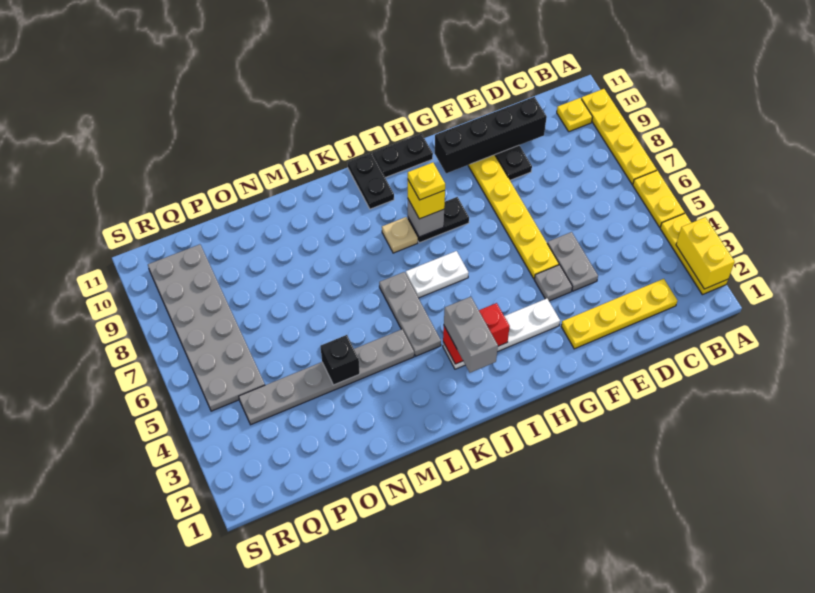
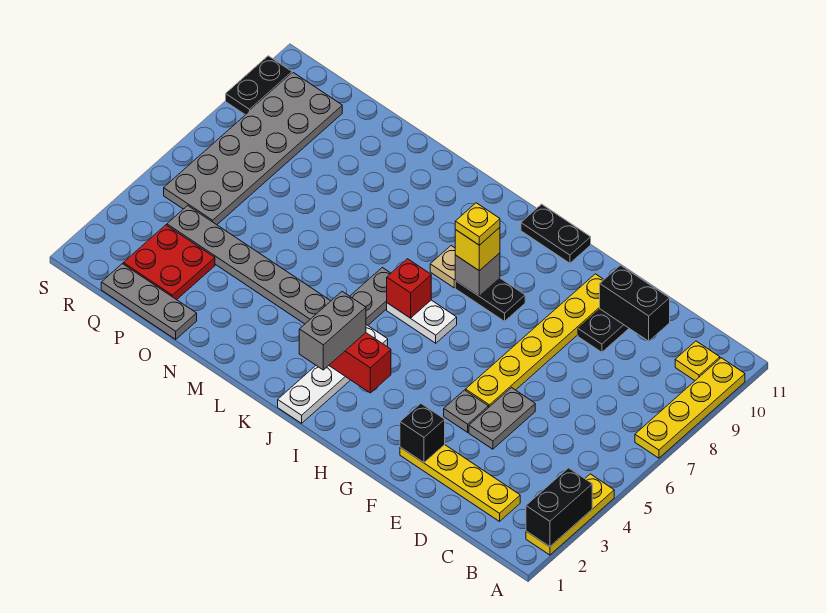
yellow 1x2 brick [676,217,735,289] -> black 1x2 brick [526,468,592,547]
yellow 1x2 plate [633,171,684,227] -> none
black 1x4 brick [435,97,547,173] -> black 1x2 brick [600,265,670,341]
white 1x4 plate [443,299,560,369] -> white 1x4 plate turned to [278,325,388,423]
none -> red 1x1 brick [387,259,431,318]
black 1x2 plate [348,153,394,209] -> black 1x2 plate moved to [226,56,292,115]
black 1x1 brick [320,335,360,385] -> black 1x1 brick moved to [400,404,445,463]
none -> grey 1x3 plate [101,264,197,339]
none -> red 2x2 plate [123,225,215,300]

